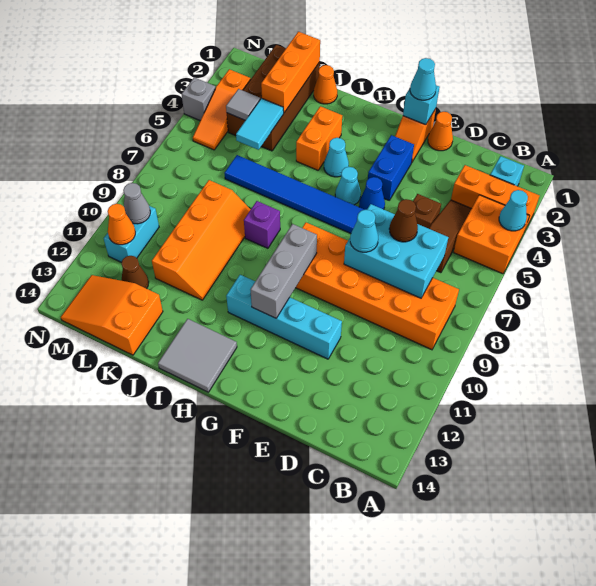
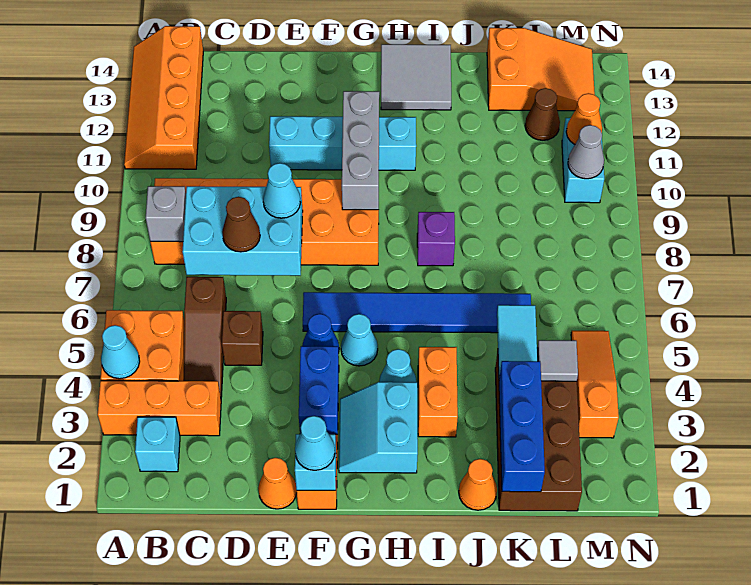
none -> cyan 2x2 slope [339,382,418,473]
orange 2x4 slope [152,180,251,300] -> orange 2x4 slope moved to [124,26,203,169]
orange 1x3 brick [261,32,320,113] -> blue 1x3 brick [499,361,545,492]
grey 1x1 brick [182,77,216,121] -> grey 1x1 brick moved to [146,186,186,242]

